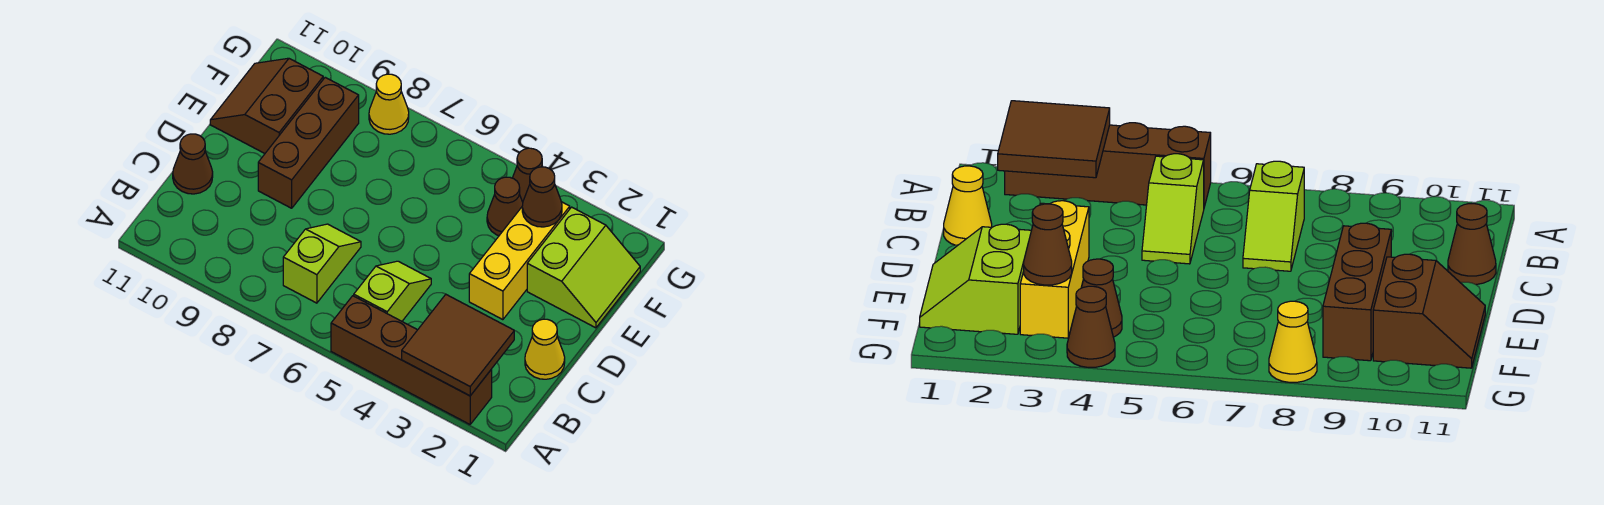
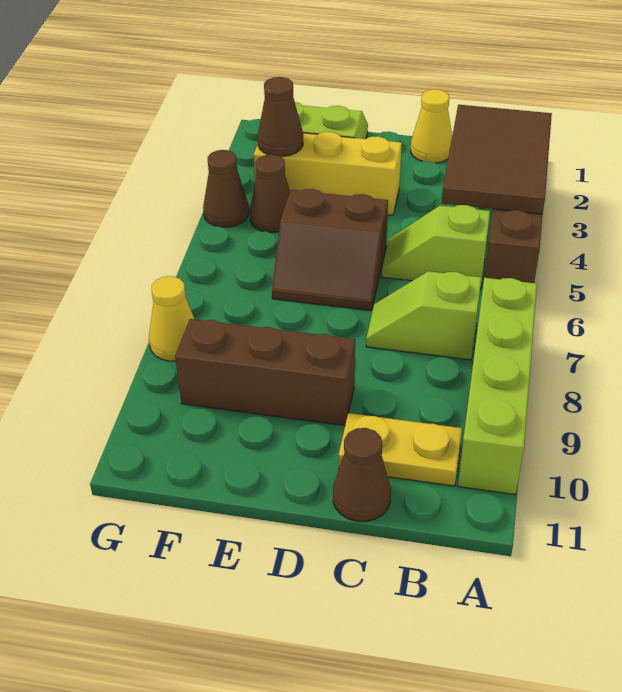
brown 2x2 tile [402,295,514,396] -> brown 2x3 tile [442,105,552,214]
none -> lime 1x4 brick [458,278,537,495]
none -> yellow 1x2 plate [339,413,462,486]
brown 2x2 slope [210,58,323,153] -> brown 2x2 slope moved to [272,189,388,311]

